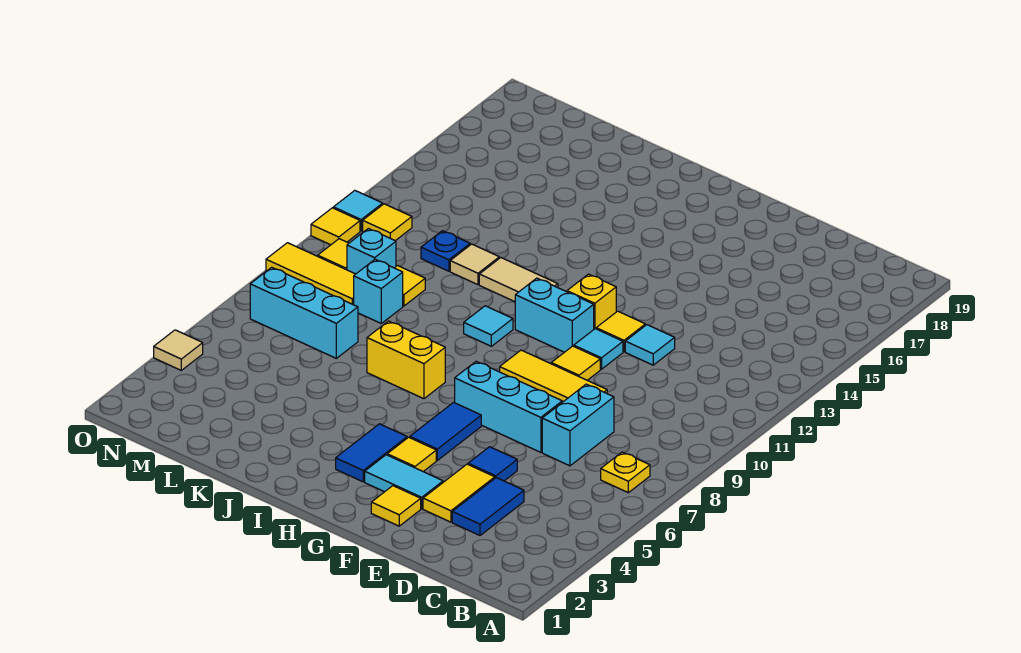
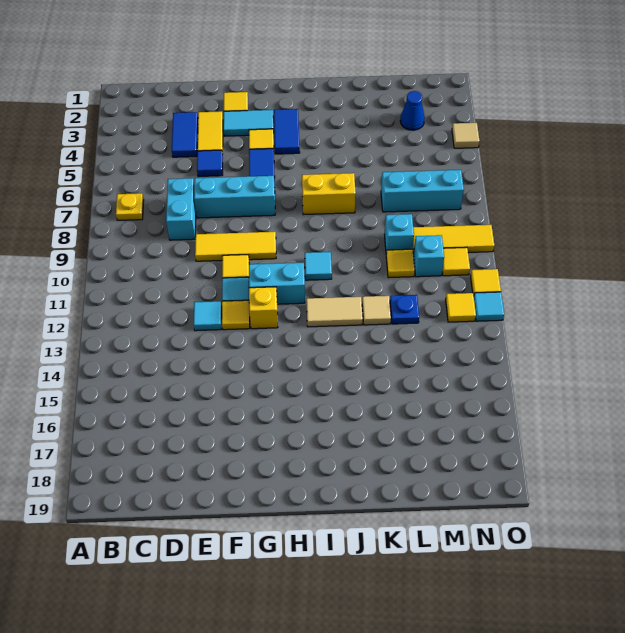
none -> blue 1x1 cone [400,91,425,130]

